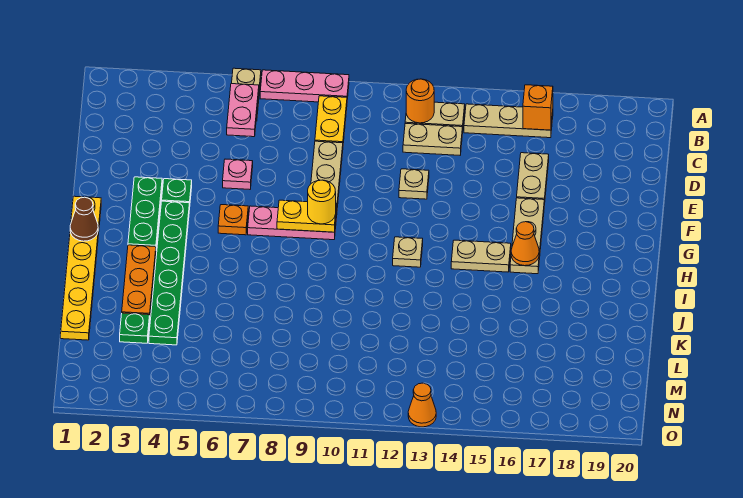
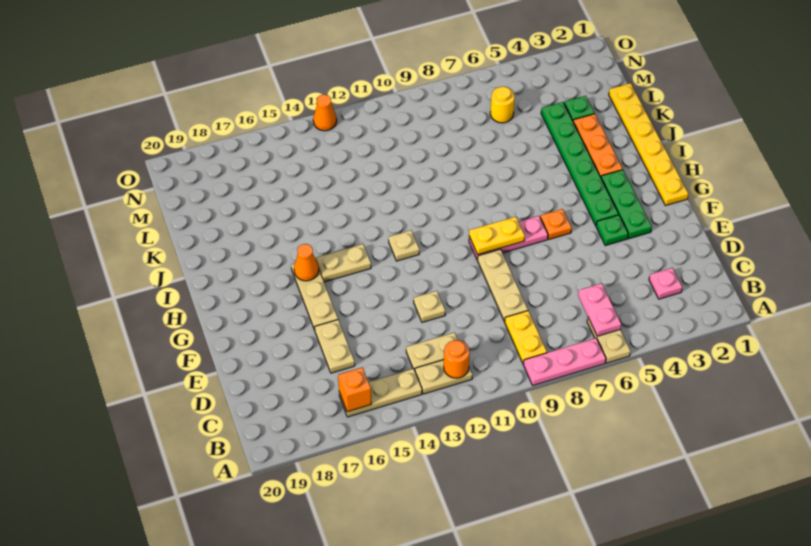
pink 1x1 plate [223,159,253,189] -> pink 1x1 plate moved to [649,268,682,299]
yellow 1x1 round brick [308,180,336,224] -> yellow 1x1 round brick moved to [490,87,515,123]
brown 1x1 cone [70,197,98,241] -> none

